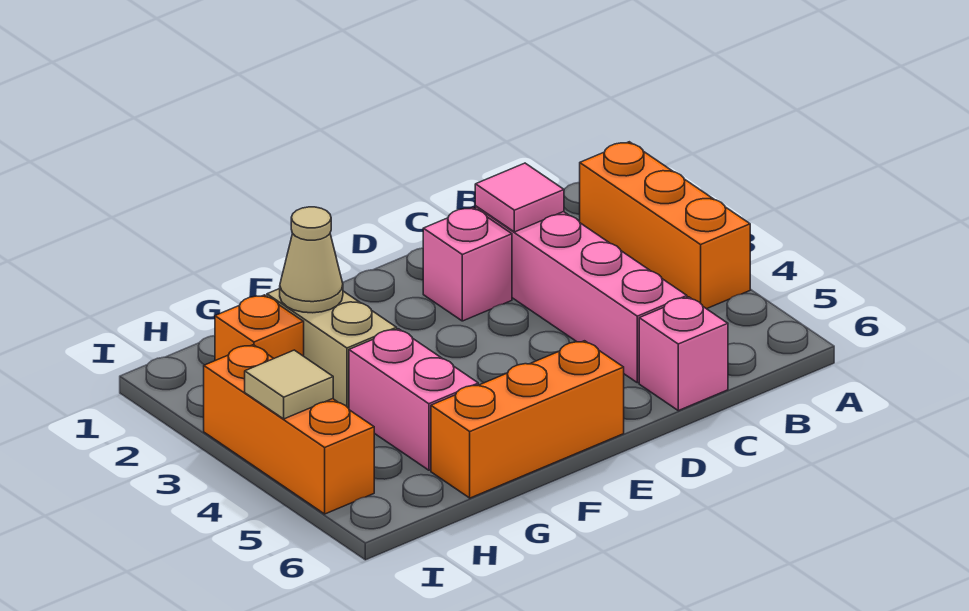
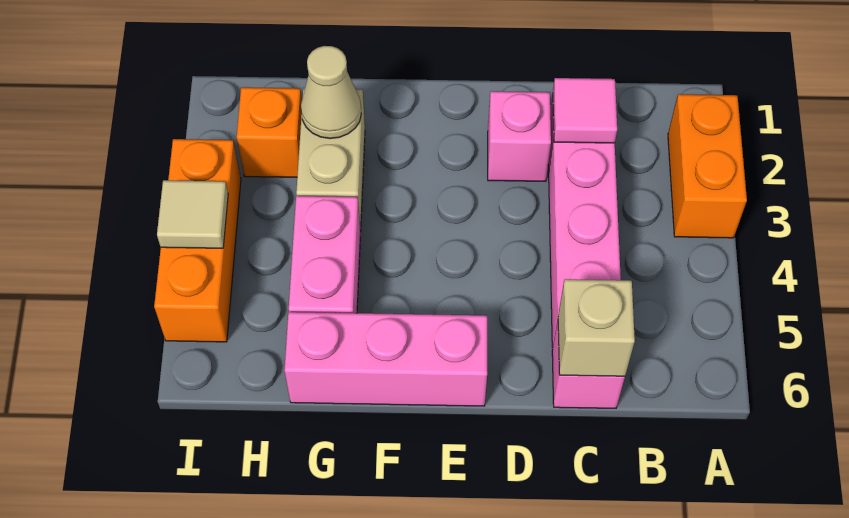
orange 1x3 brick [580,142,750,309] -> orange 1x2 brick [668,94,747,238]
none -> tan 1x1 brick [558,279,635,376]
orange 1x3 brick [431,341,624,498] -> pink 1x3 brick [284,312,487,406]

